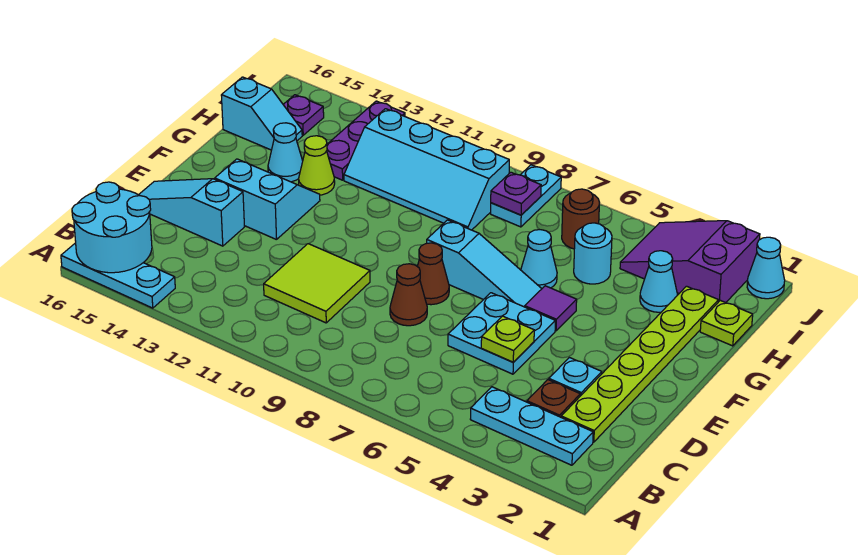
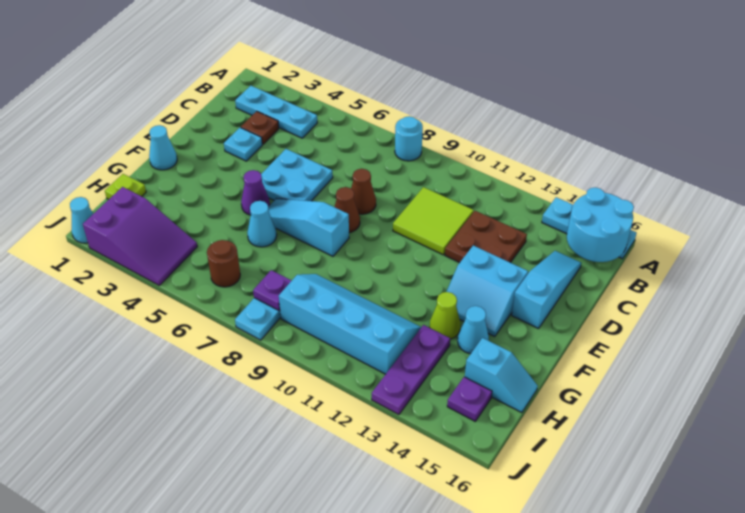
lime 1x6 plate [561,286,719,442] -> none
none -> brown 2x2 plate [445,211,527,263]
lime 1x1 plate [481,316,534,362] -> none
cyan 1x3 slope [139,179,244,246] -> cyan 1x3 slope turned to [512,251,581,329]
purple 1x1 tile [525,286,577,331] -> purple 1x1 cone [241,170,270,215]
cyan 1x1 cone [640,251,677,312] -> cyan 1x1 cone moved to [149,125,177,170]
cyan 1x1 round brick [574,223,612,284] -> cyan 1x1 round brick moved to [395,116,423,161]
cyan 1x2 slope [221,77,302,150] -> cyan 1x2 slope turned to [465,338,538,413]

